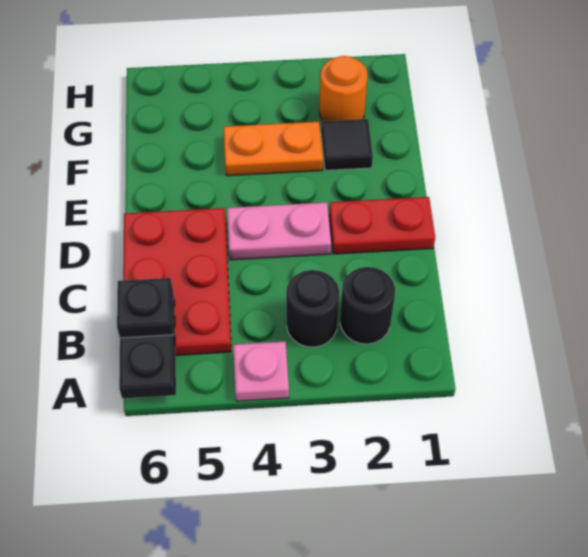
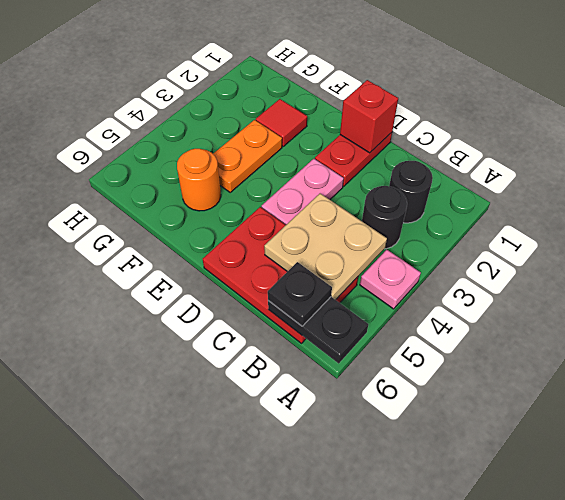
none -> tan 2x2 plate [264,194,387,300]
none -> red 1x1 brick [340,80,398,153]
black 1x1 tile [321,119,373,170] -> red 1x1 tile [256,99,307,146]
orange 1x1 round brick [319,56,368,121] -> orange 1x1 round brick moved to [177,149,221,211]

